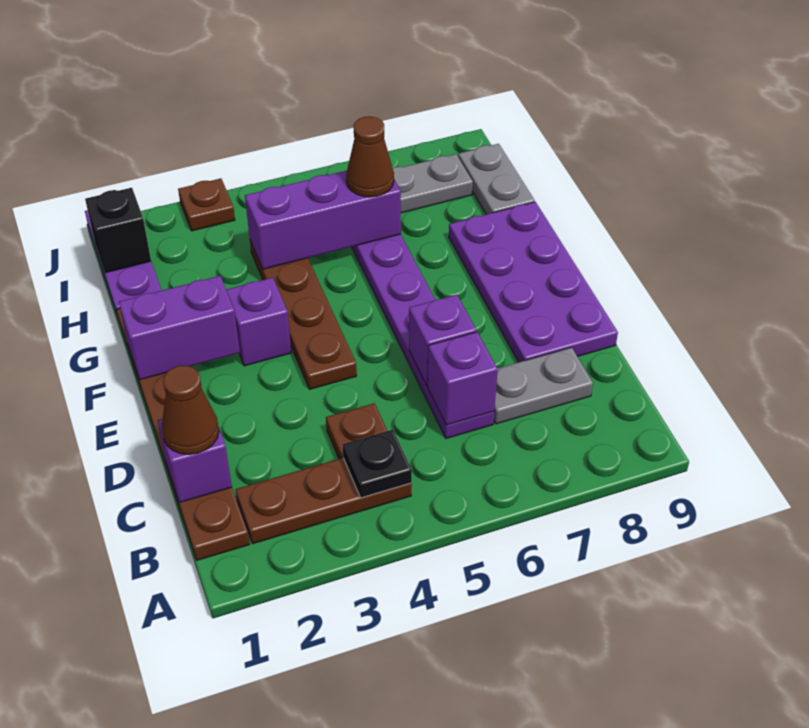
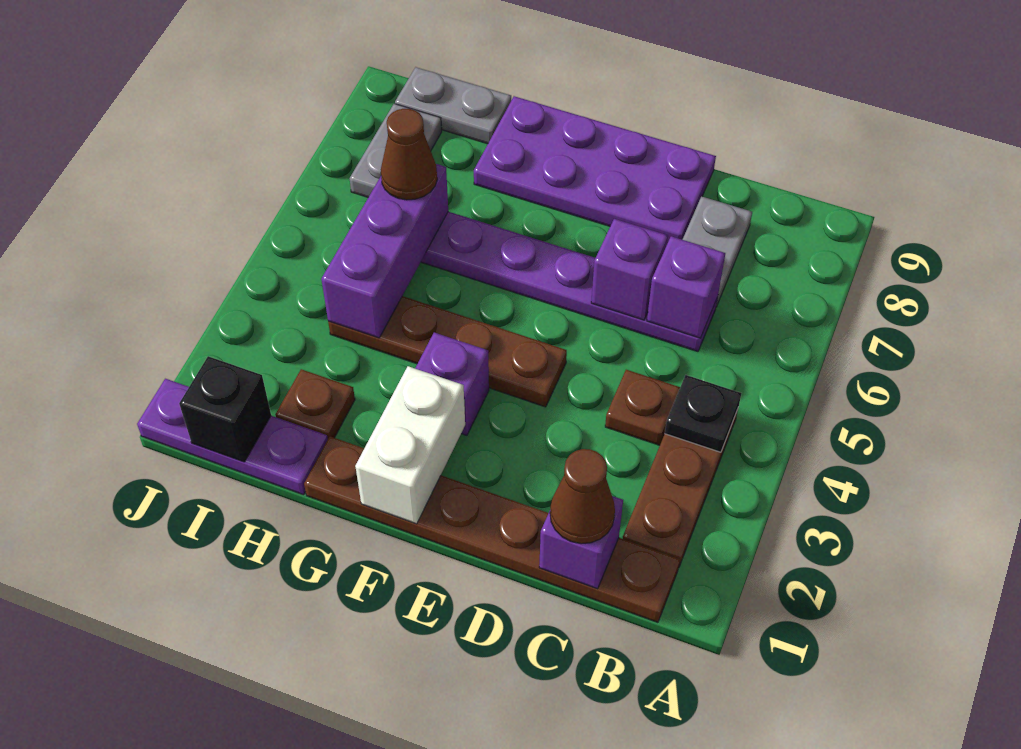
purple 1x2 brick [119,276,240,380] -> white 1x2 brick [355,366,465,524]
brown 1x1 plate [178,178,235,231] -> brown 1x1 plate moved to [275,369,355,438]

